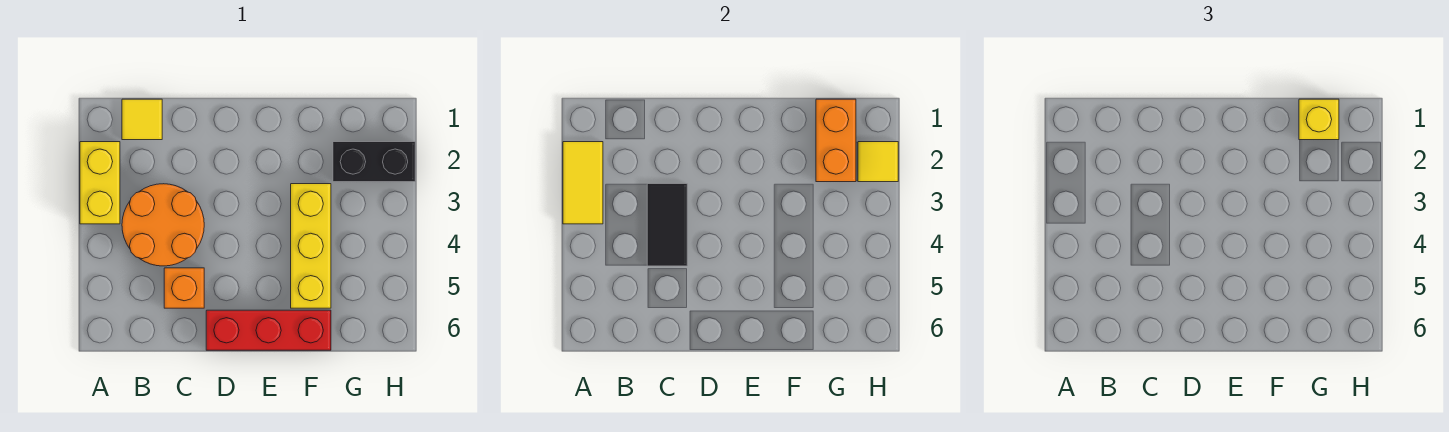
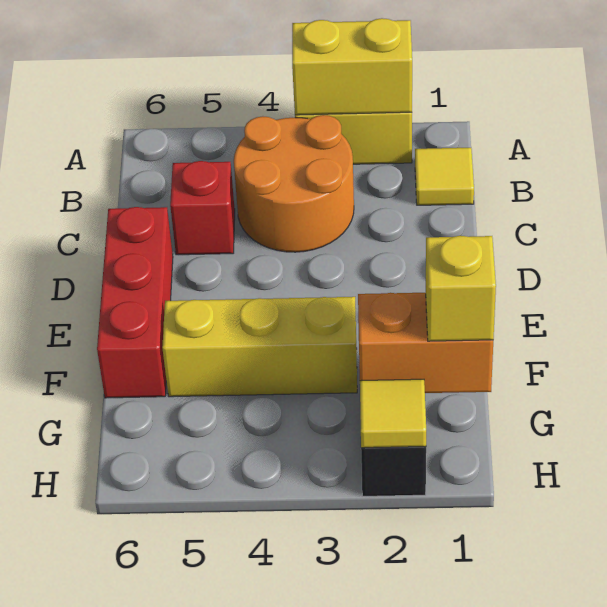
yellow 1x2 tile [563,142,603,224] -> yellow 1x2 brick [292,18,412,115]
black 1x2 tile [647,184,687,266] -> none
orange 1x1 brick [164,268,204,308] -> red 1x1 brick [170,161,235,255]

